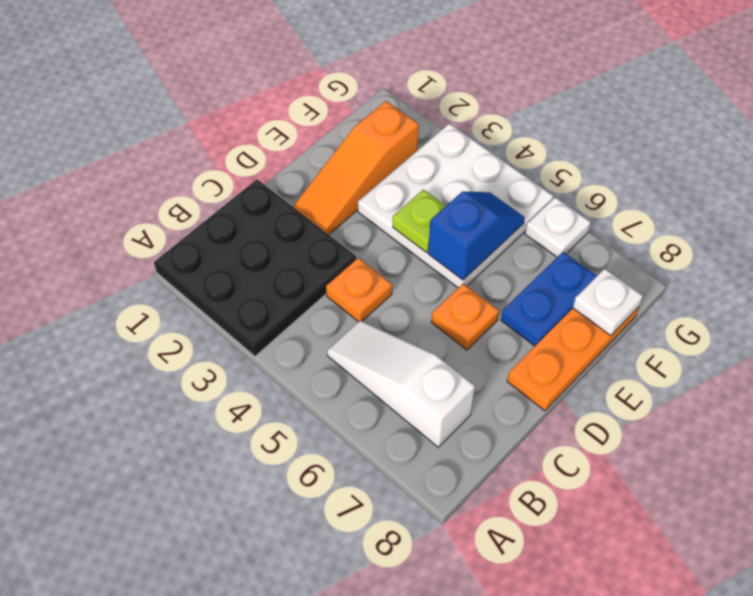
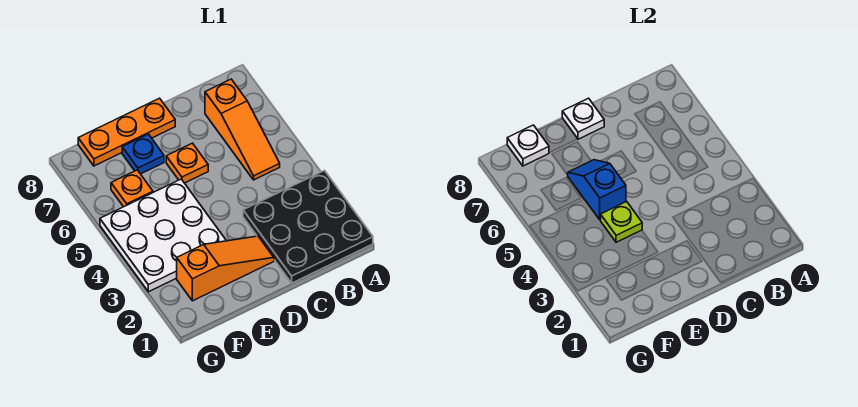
white 1x3 slope [327,321,475,447] -> orange 1x3 slope [205,79,280,180]
orange 1x1 plate [326,258,392,322] -> orange 1x1 plate moved to [111,170,153,207]
blue 1x2 slope [428,191,525,280] -> blue 1x2 slope turned to [567,160,626,220]
blue 1x2 plate [501,252,597,346] -> blue 1x1 plate [122,134,164,174]
white 1x1 plate [525,197,591,257] -> white 1x1 plate moved to [562,98,604,139]

